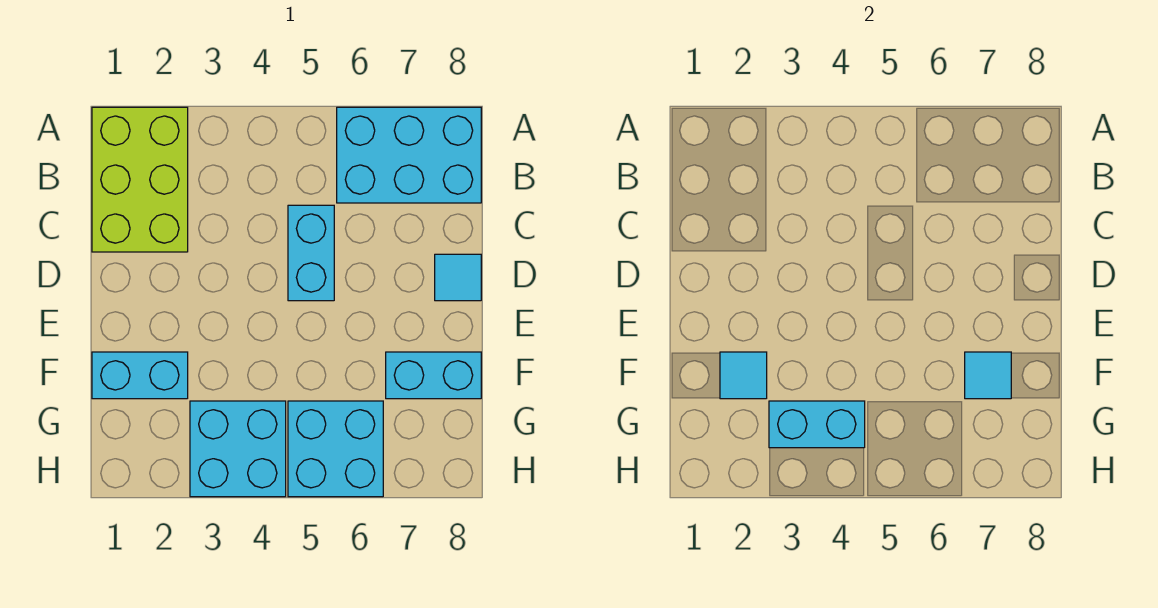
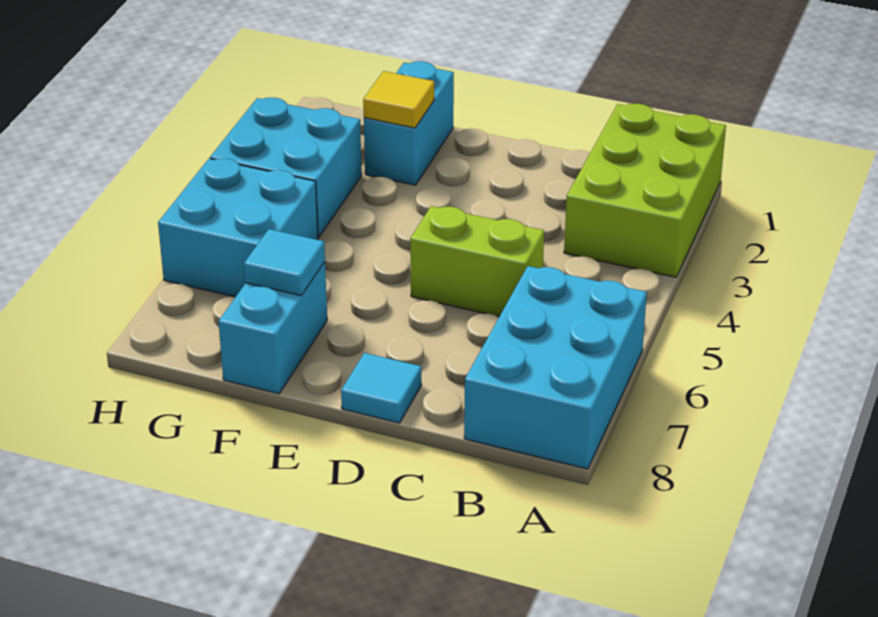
lime 2x3 brick [92,107,188,252] -> lime 2x3 brick turned to [564,104,726,277]
cyan 1x2 brick [288,205,334,301] -> lime 1x2 brick [410,206,544,317]
cyan 1x1 tile [720,352,767,399] -> yellow 1x1 tile [363,71,434,128]
cyan 1x2 brick [769,401,865,448] -> none

